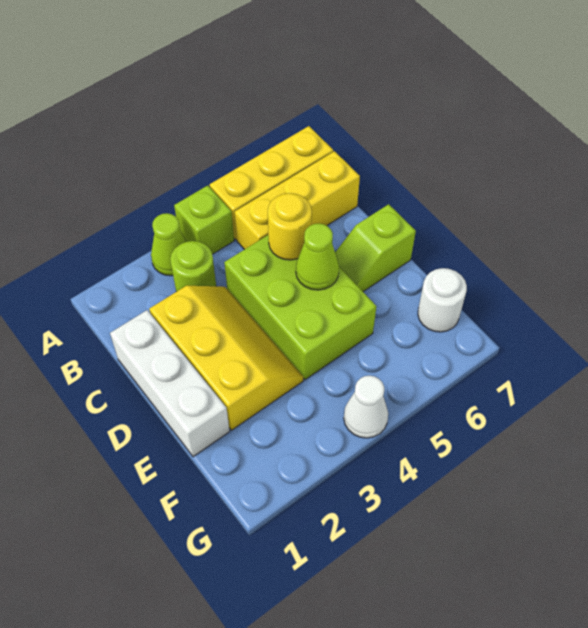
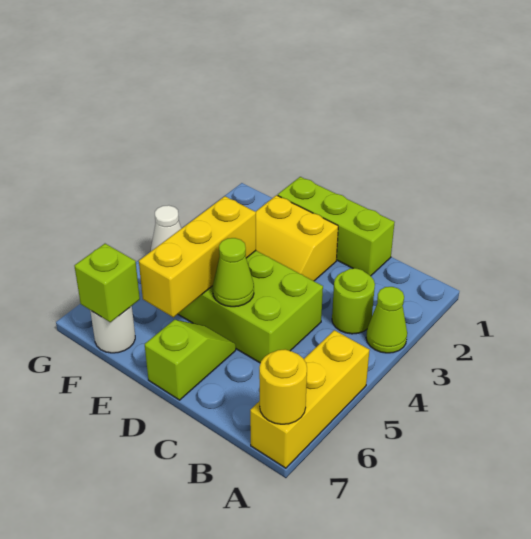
lime 1x1 brick [174,185,234,254] -> lime 1x1 brick moved to [75,244,140,322]
yellow 1x3 brick [235,151,360,250] -> yellow 1x3 brick moved to [139,196,256,317]
white 1x3 brick [110,310,230,457] -> lime 1x3 brick [278,177,395,276]
yellow 2x3 slope [149,286,303,430] -> yellow 2x2 slope [256,195,338,281]
yellow 1x1 round brick [268,193,312,260] -> yellow 1x1 round brick moved to [259,349,307,424]

